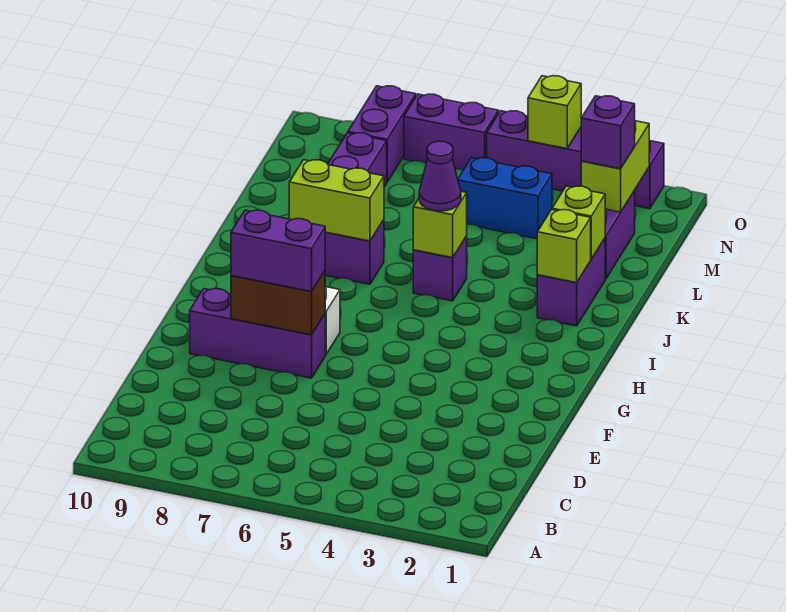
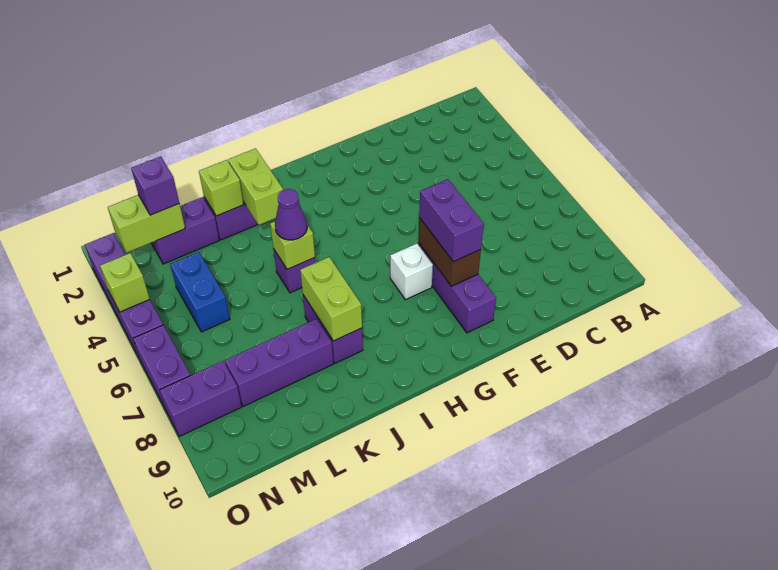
lime 1x1 brick [537,210,591,283] -> lime 1x2 brick [228,149,283,225]

